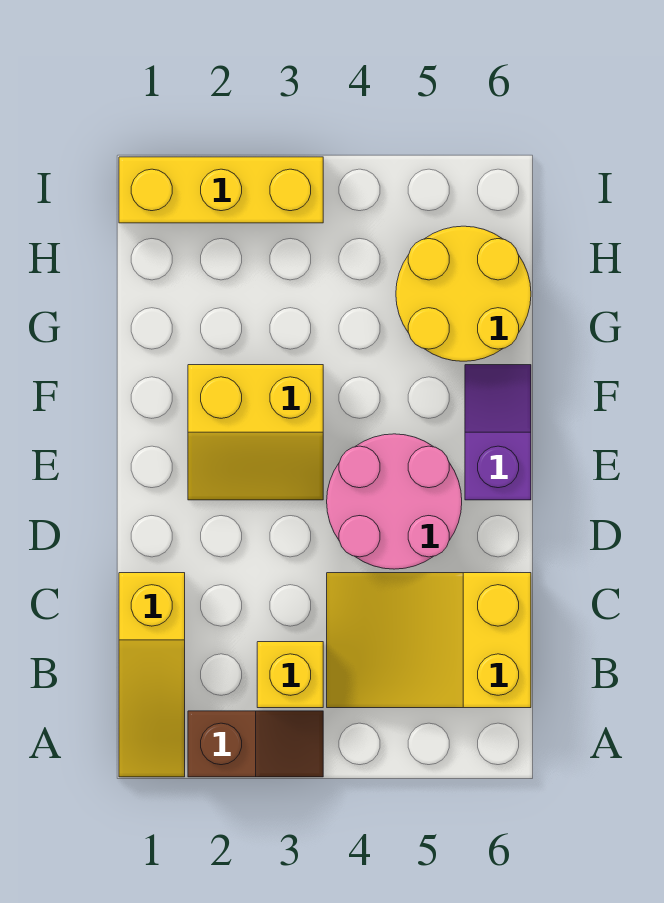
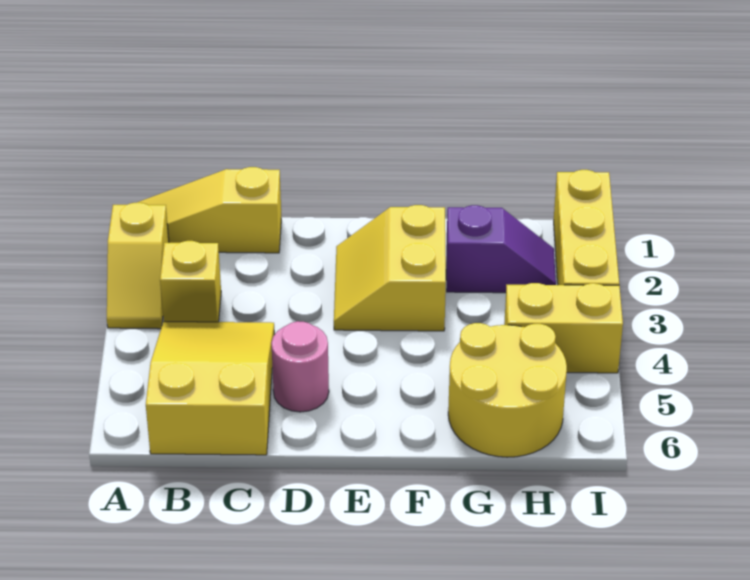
brown 1x2 slope [188,711,323,777] -> yellow 1x2 slope [107,203,169,329]
pink 2x2 round brick [327,434,462,569] -> pink 1x1 round brick [271,321,329,412]
purple 1x2 slope [465,365,531,500] -> purple 1x2 slope moved to [446,205,556,293]
none -> yellow 1x2 brick [504,283,623,373]

